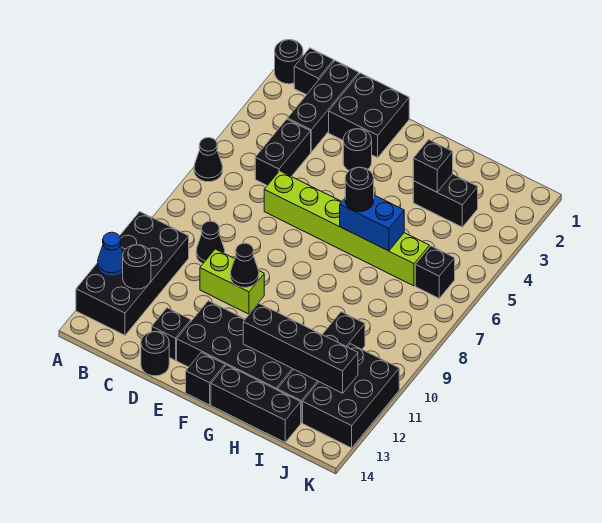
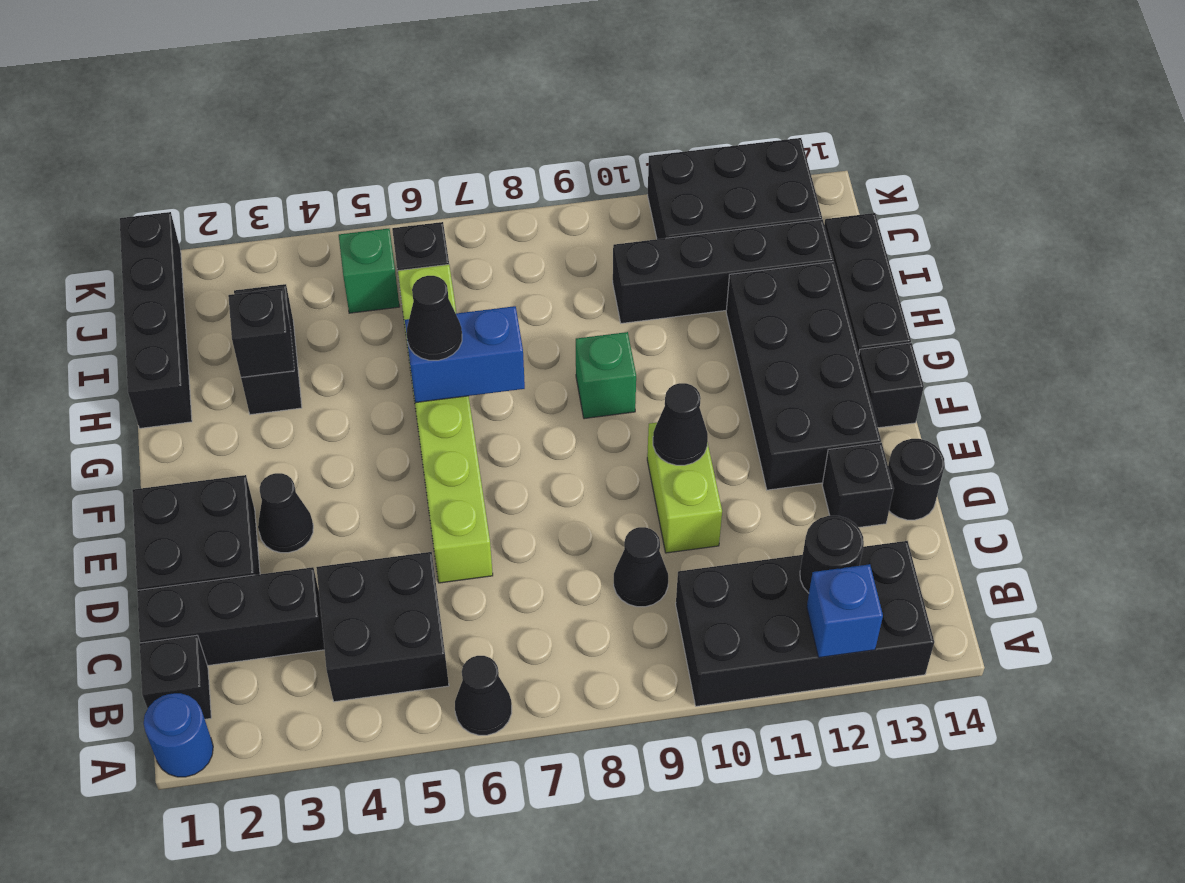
black 1x1 round brick [275,40,303,84] -> blue 1x1 round brick [144,693,213,777]
blue 1x1 cone [98,232,123,277] -> blue 1x1 brick [807,564,883,658]
black 1x2 brick [255,119,311,185] -> black 2x2 brick [316,552,449,702]
black 1x1 round brick [343,129,372,171] -> black 1x1 cone [258,473,313,553]
blue 1x2 brick [340,195,404,251] -> blue 1x2 brick turned to [405,306,525,403]
black 1x1 round brick [345,167,374,212] -> black 1x1 cone [406,276,462,360]
none -> green 1x1 brick [576,332,636,419]
black 1x4 brick [243,303,358,393] -> black 1x4 brick moved to [120,212,192,428]
none -> green 1x1 brick [339,229,400,313]

